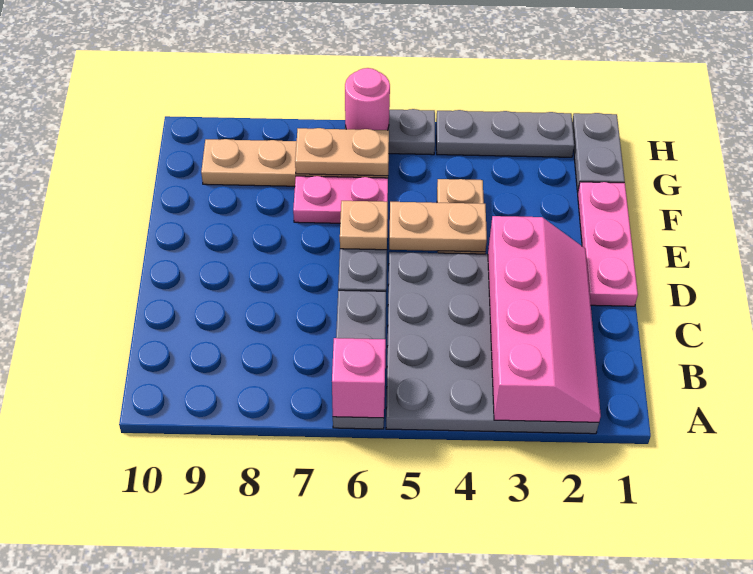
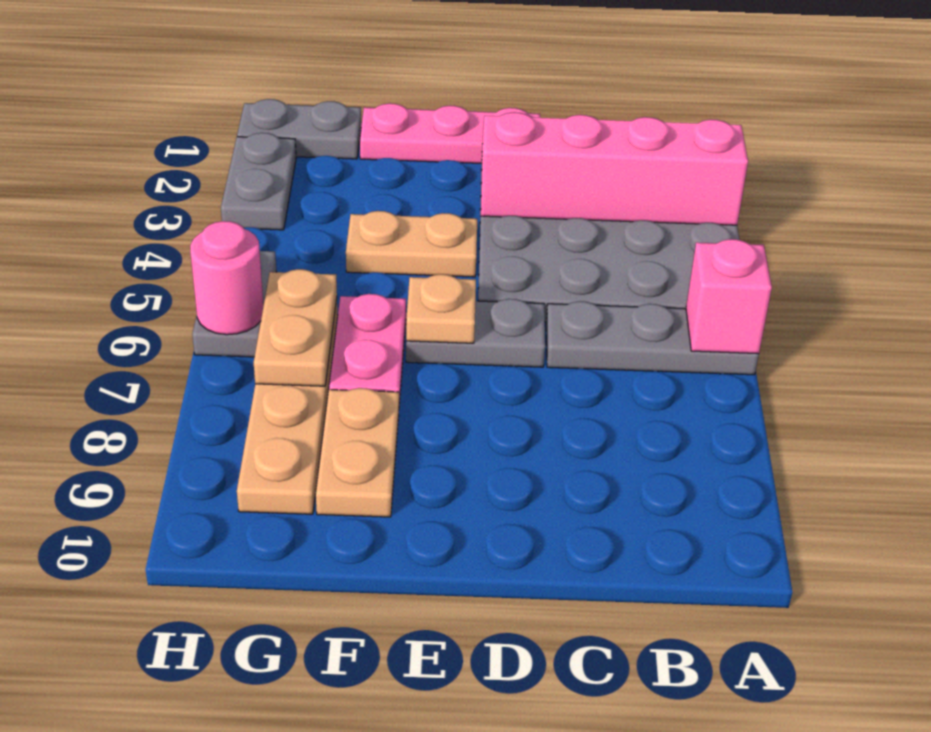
tan 1x2 plate [389,201,487,252] -> tan 1x2 plate moved to [316,388,399,517]
grey 1x3 plate [436,110,574,157] -> grey 1x2 plate [221,133,296,230]

